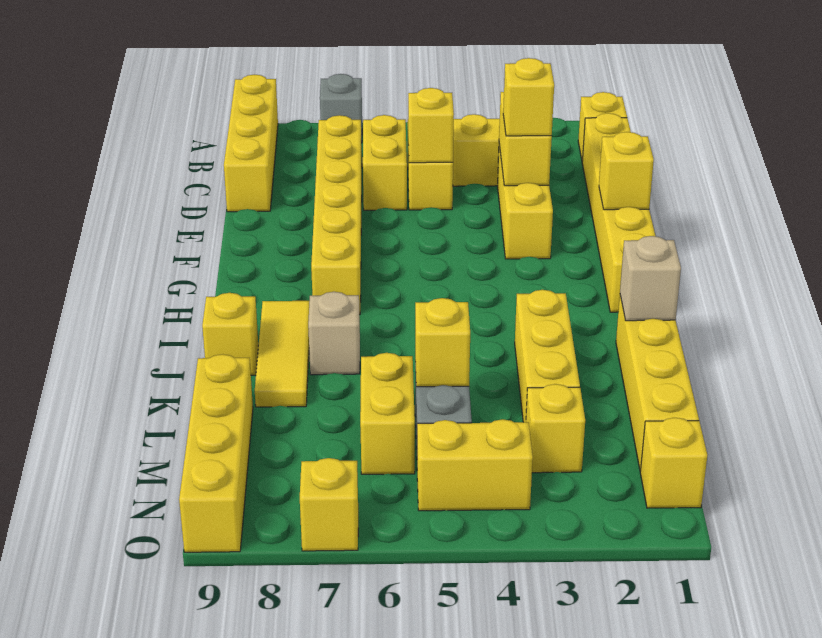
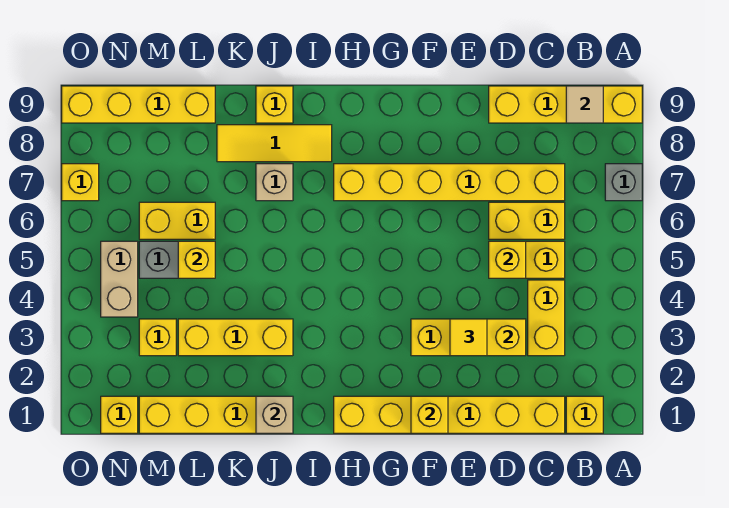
none -> tan 1x1 tile [566,86,603,123]
yellow 1x1 brick [503,58,554,136] -> yellow 1x1 tile [450,319,487,356]
yellow 1x2 brick [417,419,533,511] -> tan 1x2 brick [101,241,138,317]

